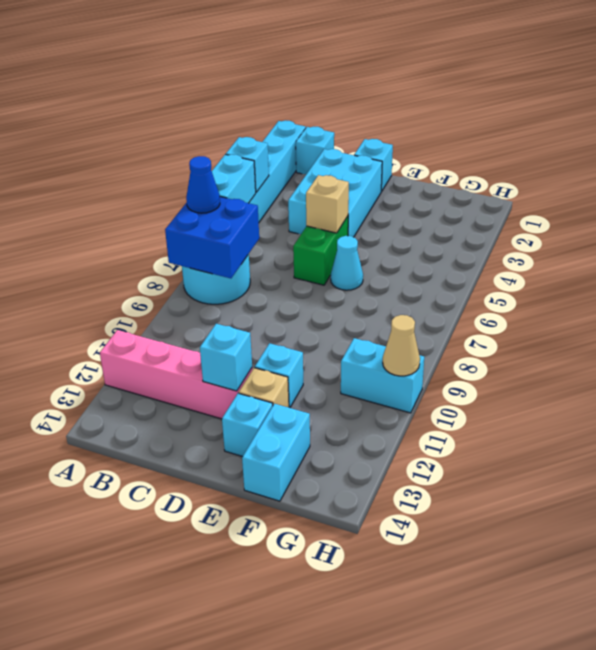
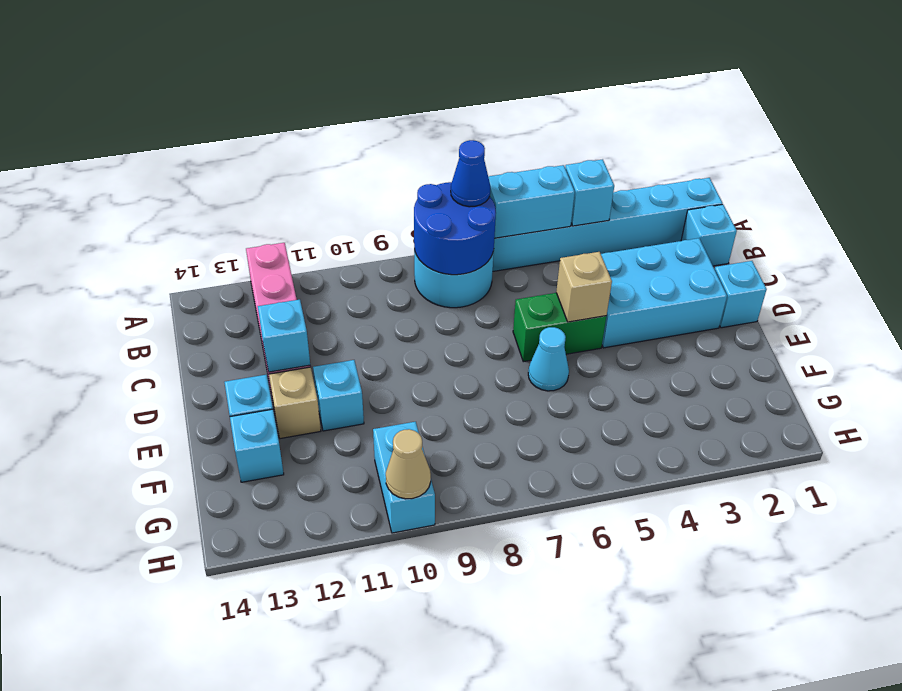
blue 2x2 brick [165,197,259,278] -> blue 2x2 round brick [414,182,496,275]
cyan 1x2 brick [242,404,310,501] -> cyan 1x1 brick [230,409,284,482]

